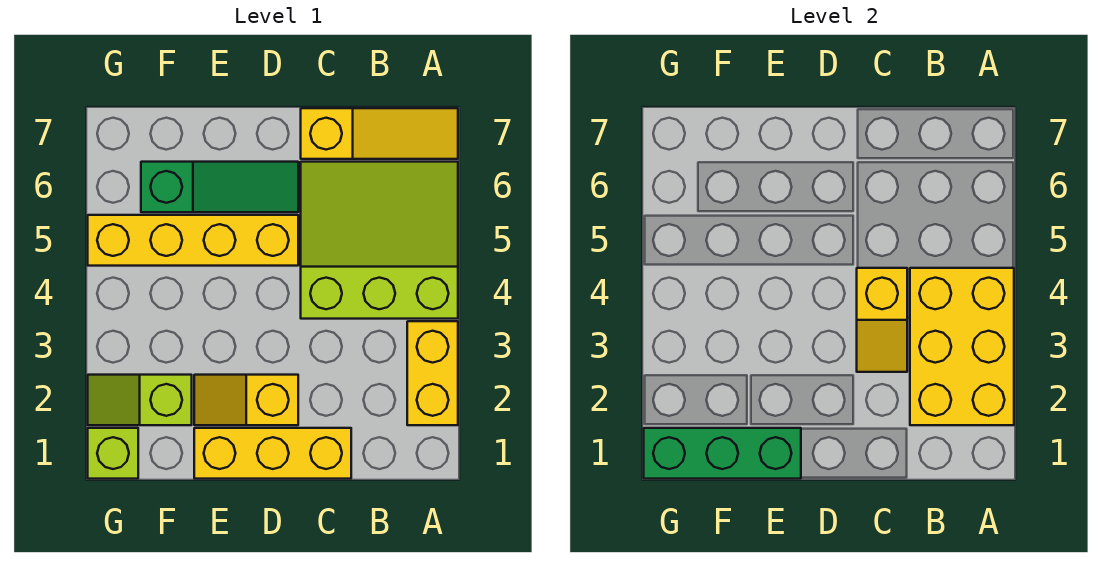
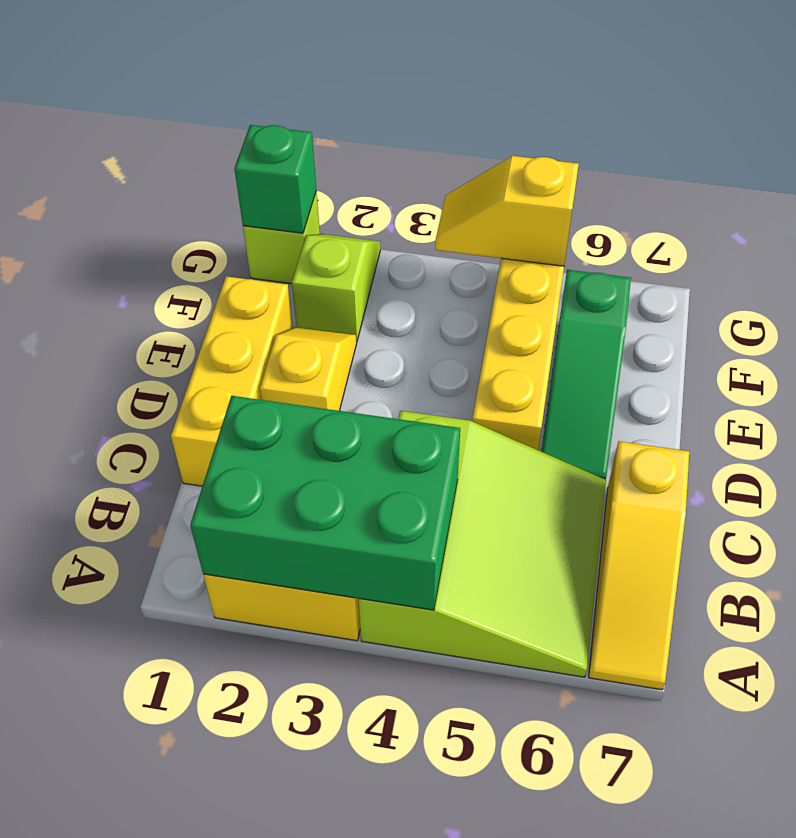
yellow 2x3 brick [910,268,1014,425] -> green 2x3 brick [190,396,460,610]
yellow 1x2 slope [857,268,907,372] -> yellow 1x2 slope moved to [435,156,579,266]
green 1x3 brick [644,428,801,479] -> green 1x1 brick [234,125,316,233]

